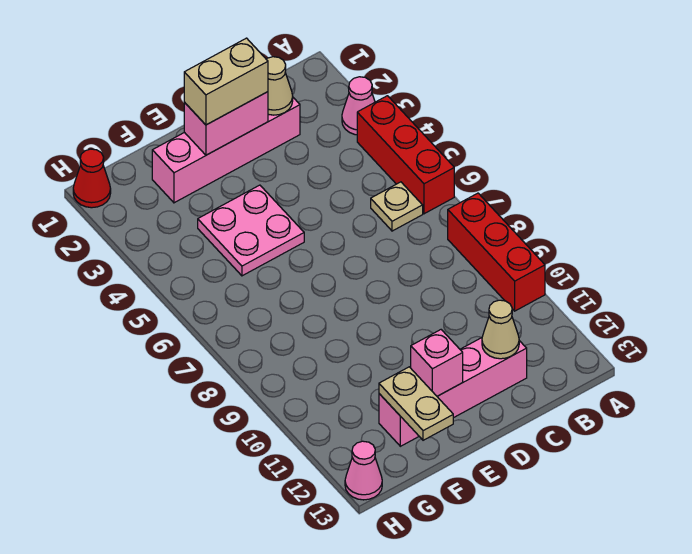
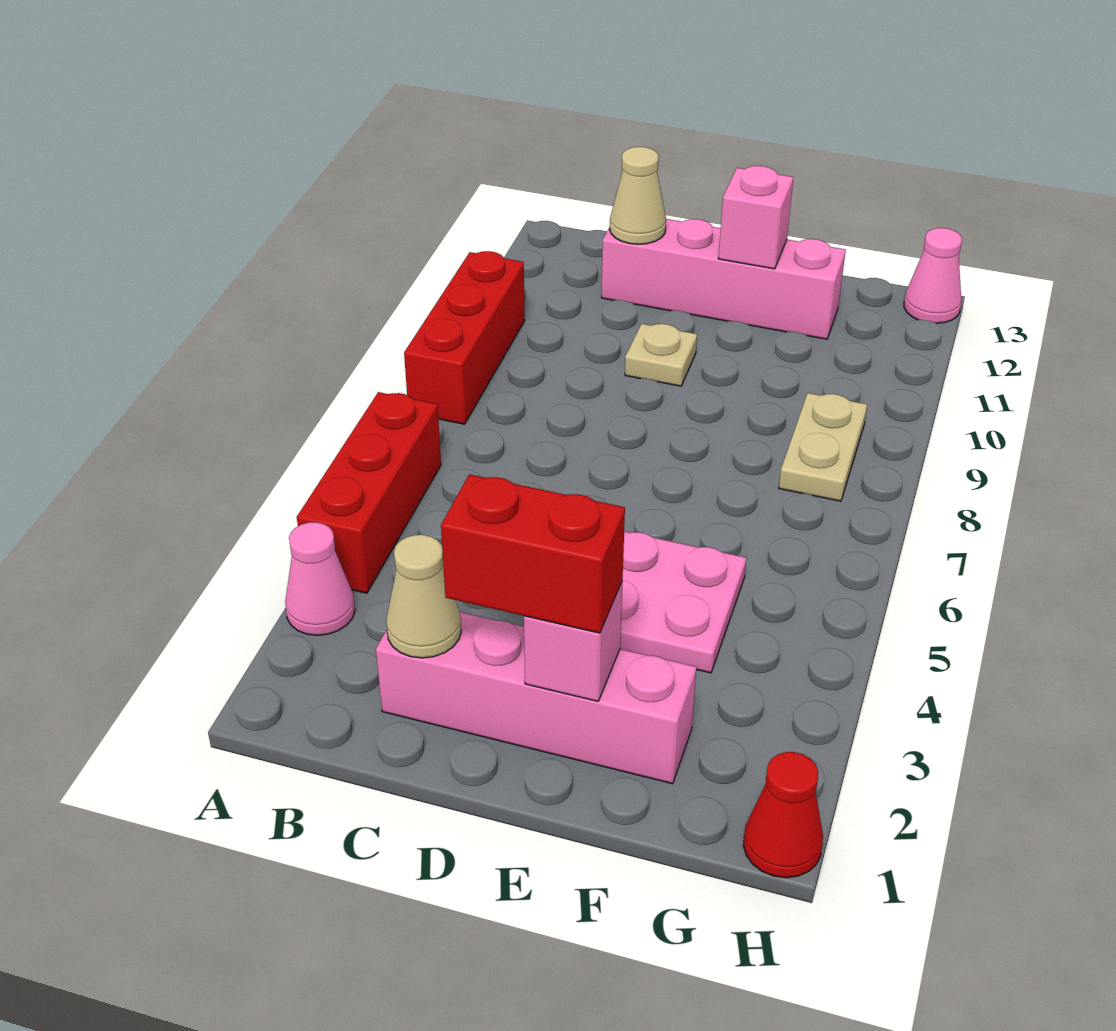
tan 1x1 plate [371,182,423,231] -> tan 1x1 plate moved to [625,324,697,386]
pink 1x2 brick [184,92,268,155] -> pink 1x1 brick [524,583,622,701]
tan 1x2 brick [184,38,268,125] -> red 1x2 brick [441,474,625,633]
tan 1x2 plate [379,367,453,440] -> tan 1x2 plate moved to [779,393,867,501]

